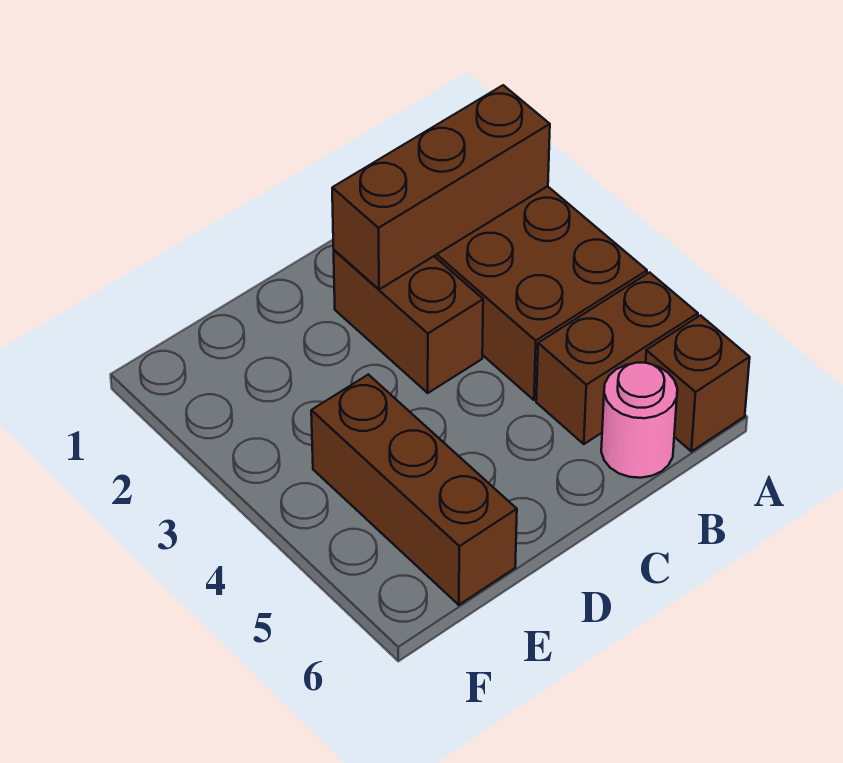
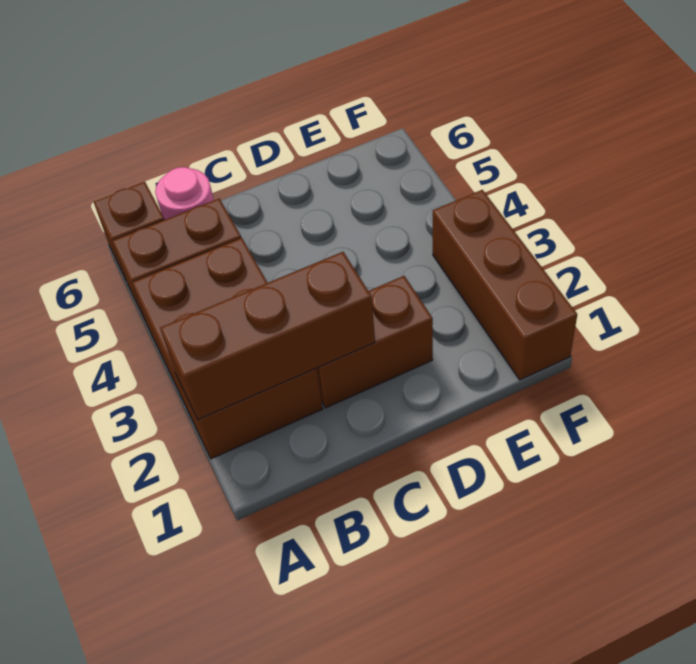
brown 1x2 brick [334,250,483,393] -> brown 1x2 brick turned to [316,276,433,408]
brown 1x3 brick [311,374,517,605] -> brown 1x3 brick moved to [433,190,577,380]

